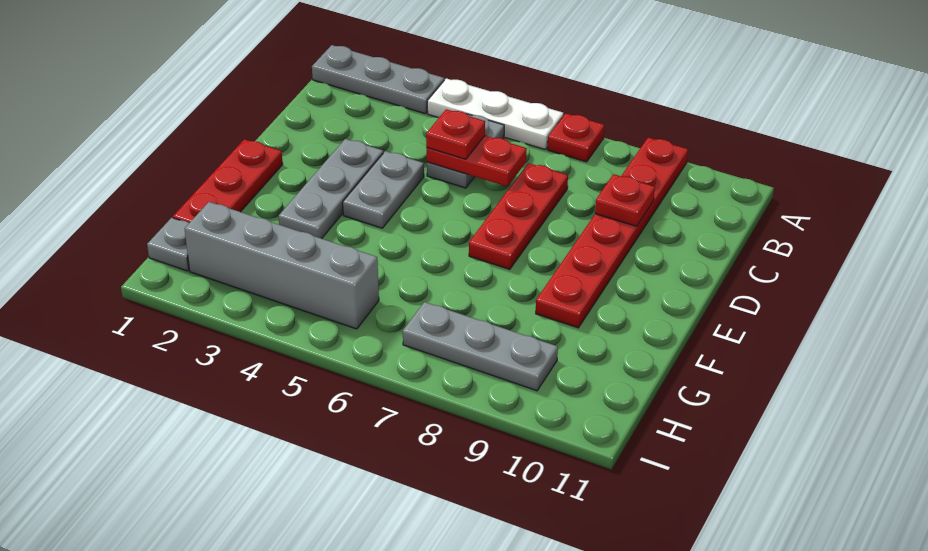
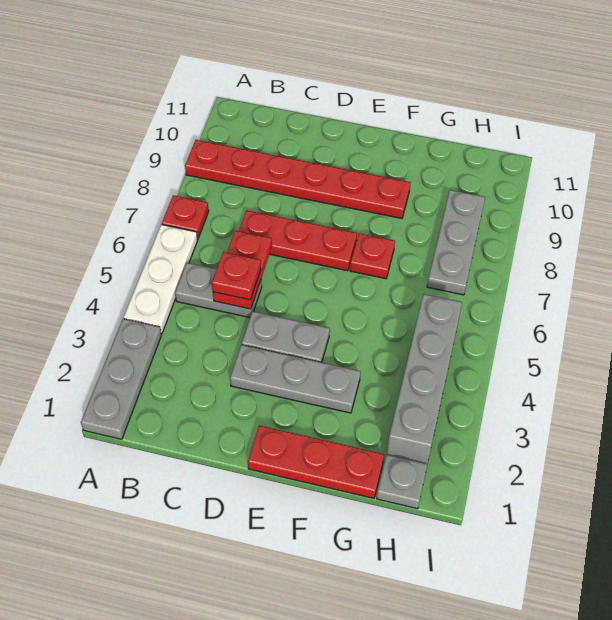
red 1x1 plate [595,174,655,226] -> red 1x1 plate moved to [350,233,395,279]

